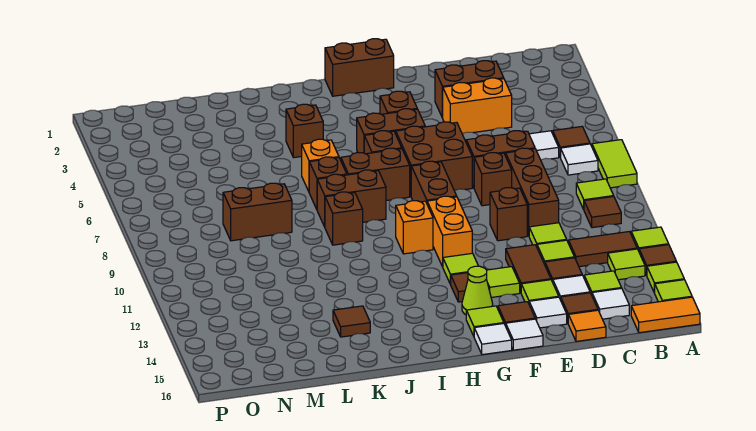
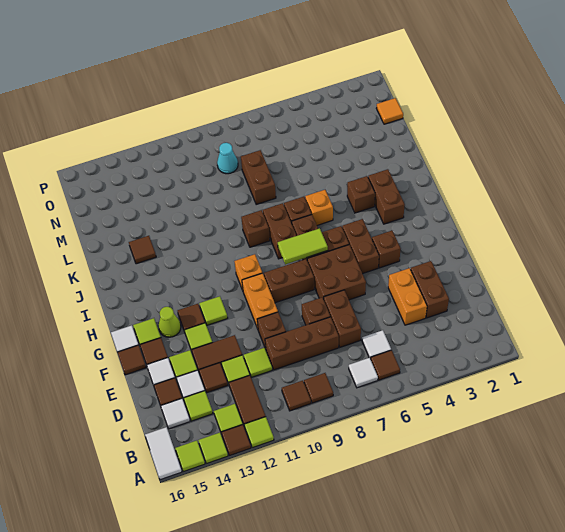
lime 1x2 tile [592,140,637,188] -> lime 1x2 tile moved to [278,228,328,264]
orange 1x2 tile [631,297,700,333] -> white 1x2 tile [145,427,182,480]
lime 1x1 tile [576,179,613,209] -> brown 1x1 tile [304,373,333,403]
orange 1x1 tile [568,310,606,341] -> orange 1x1 tile moved to [376,98,403,124]
white 1x1 tile [506,319,543,350] -> brown 1x1 tile [117,345,146,375]
brown 1x2 brick [325,39,394,96] -> brown 1x2 brick moved to [368,169,405,224]
orange 1x2 brick [427,196,472,267] -> orange 1x2 brick turned to [242,273,278,329]
none -> cyan 1x1 cone [217,143,238,174]

